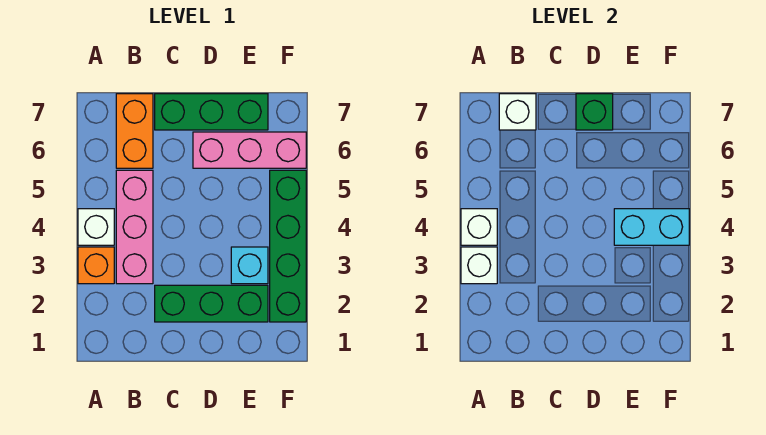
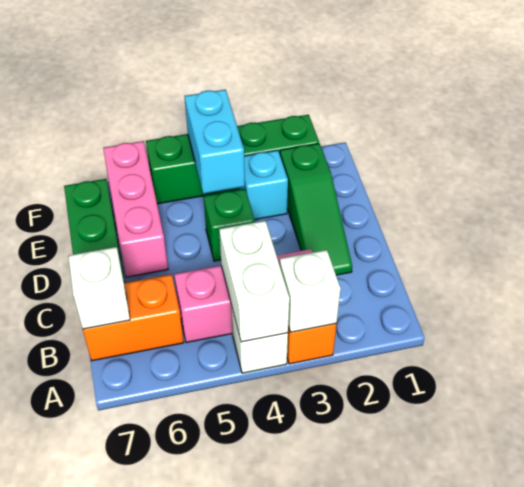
white 1x1 brick [461,209,497,245] -> white 1x2 brick [219,221,289,342]
green 1x3 brick [155,285,268,322] -> green 1x3 slope [280,144,352,275]
green 1x1 brick [576,94,613,130] -> green 1x1 brick moved to [204,189,255,261]

